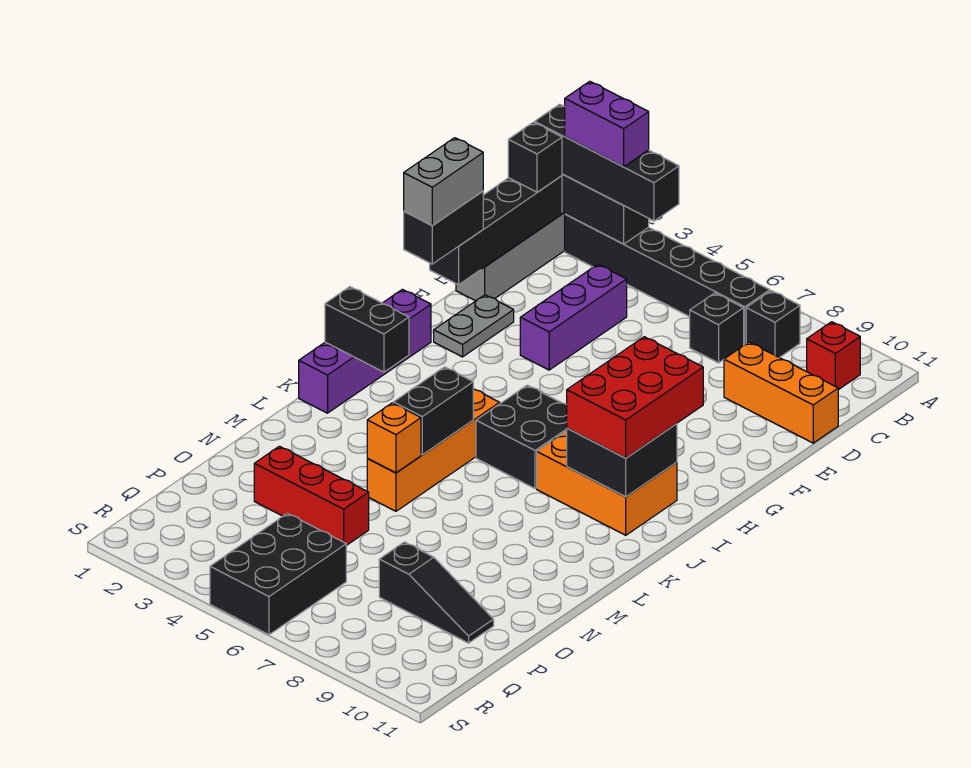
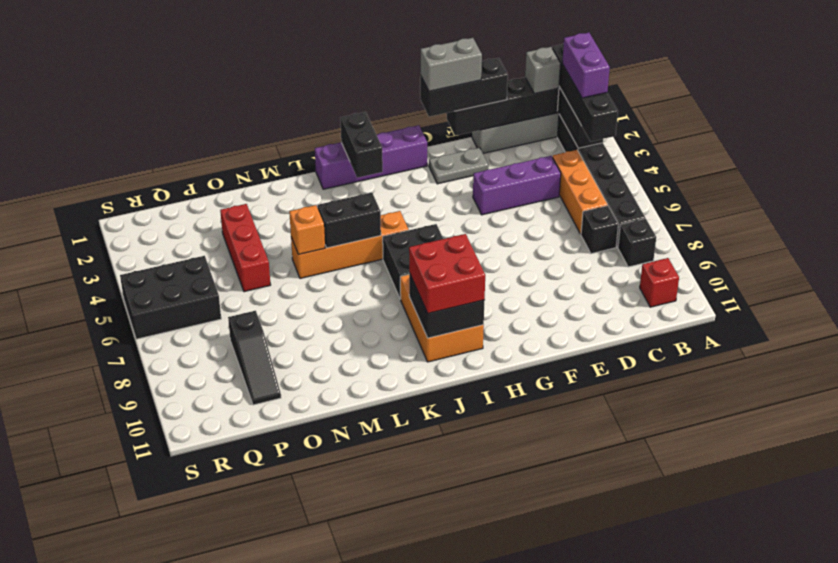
black 1x1 brick [508,122,562,192] -> grey 1x1 brick [525,47,561,94]
orange 1x3 brick [724,342,838,443] -> orange 1x3 brick moved to [552,150,608,234]
black 1x2 brick [404,191,483,264] -> black 1x3 brick [420,58,508,117]
red 2x3 brick [567,337,703,458] -> red 2x2 brick [409,234,485,313]

